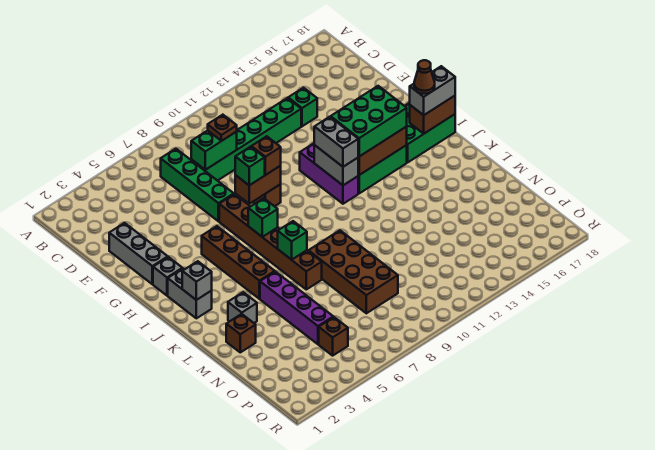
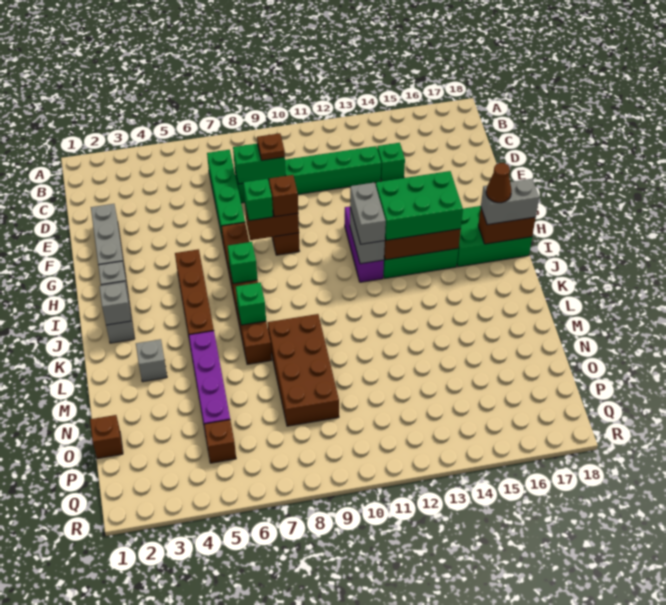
brown 1x1 brick [226,314,256,352] -> brown 1x1 brick moved to [90,415,123,459]

